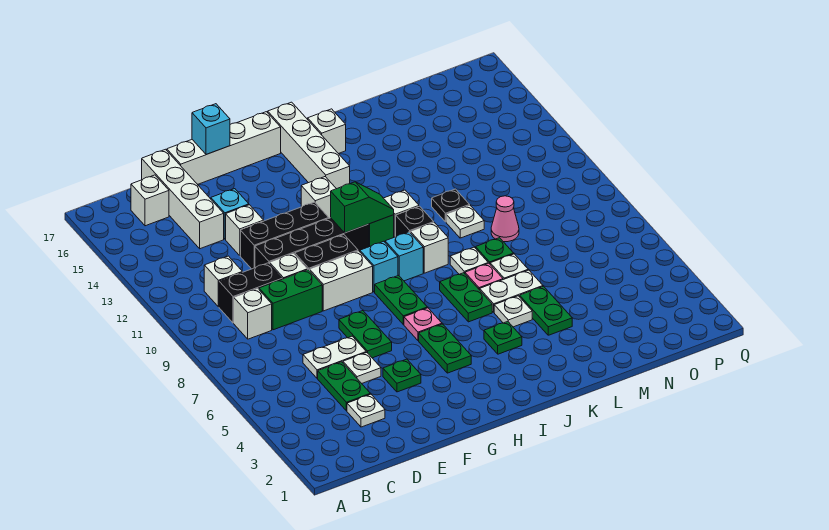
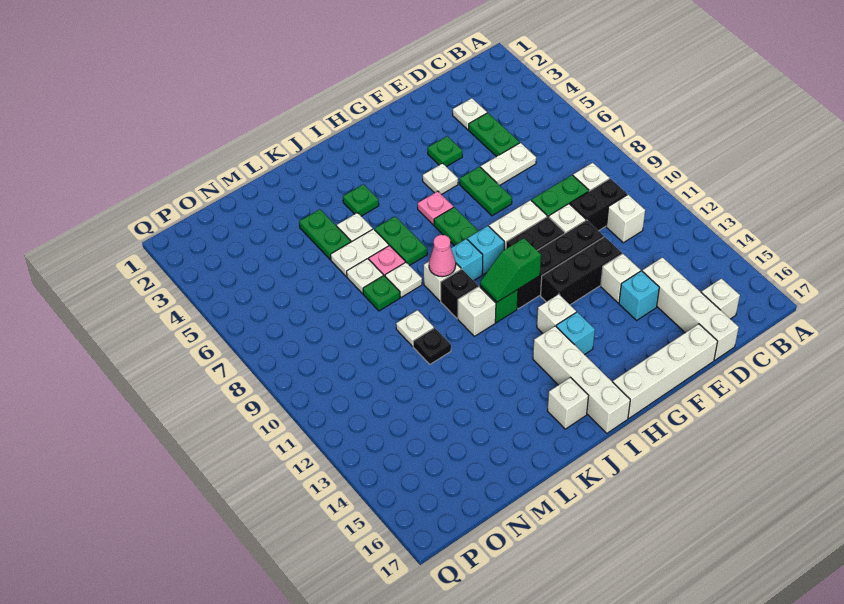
white 1x1 plate [343,352,381,384] -> white 1x1 plate moved to [423,163,458,195]
cyan 1x1 brick [192,104,230,155] -> cyan 1x1 brick moved to [556,312,595,355]
green 1x2 plate [419,324,471,373] -> none
pink 1x1 cone [491,196,519,242] -> pink 1x1 cone moved to [429,235,456,277]

